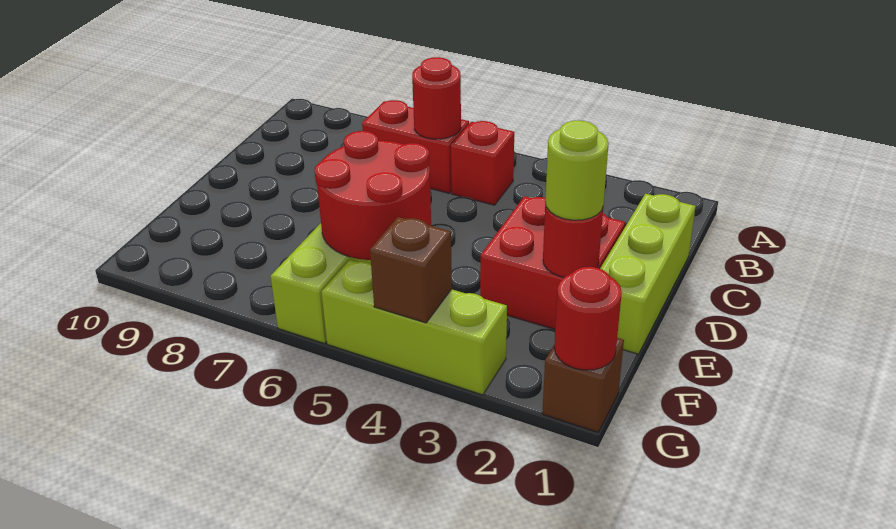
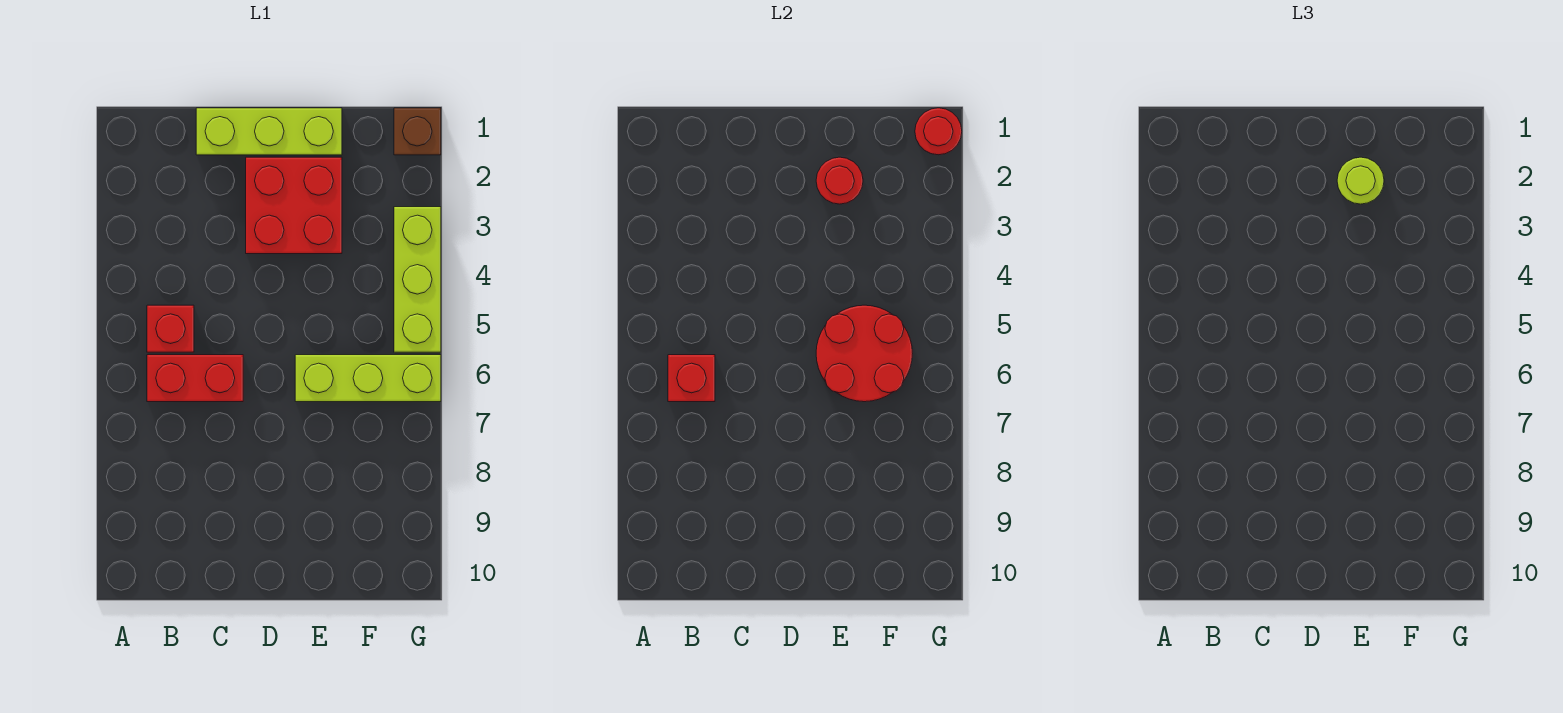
red 1x2 brick [362,100,469,194] -> red 1x2 brick turned to [147,355,243,402]
red 1x1 round brick [412,57,461,139] -> red 1x1 brick [668,355,715,402]
brown 1x1 brick [370,217,452,323] -> none

